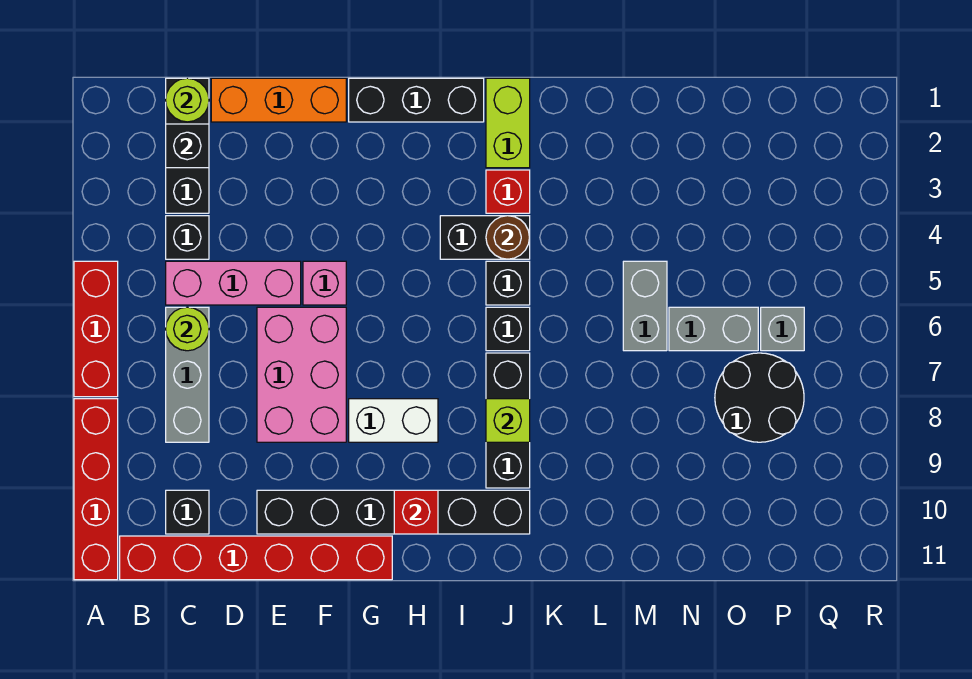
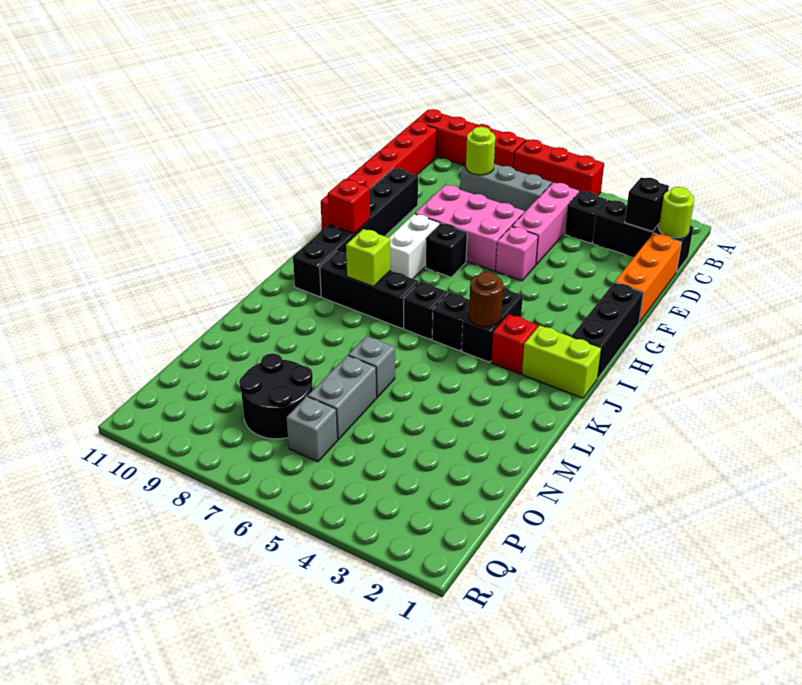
lime 1x1 round brick [166,307,209,351] -> lime 1x1 round brick moved to [466,127,495,175]
black 1x1 brick [166,490,209,534] -> black 1x1 brick moved to [426,223,467,277]
grey 1x2 brick [623,261,667,351] -> grey 1x1 brick [348,336,395,397]

